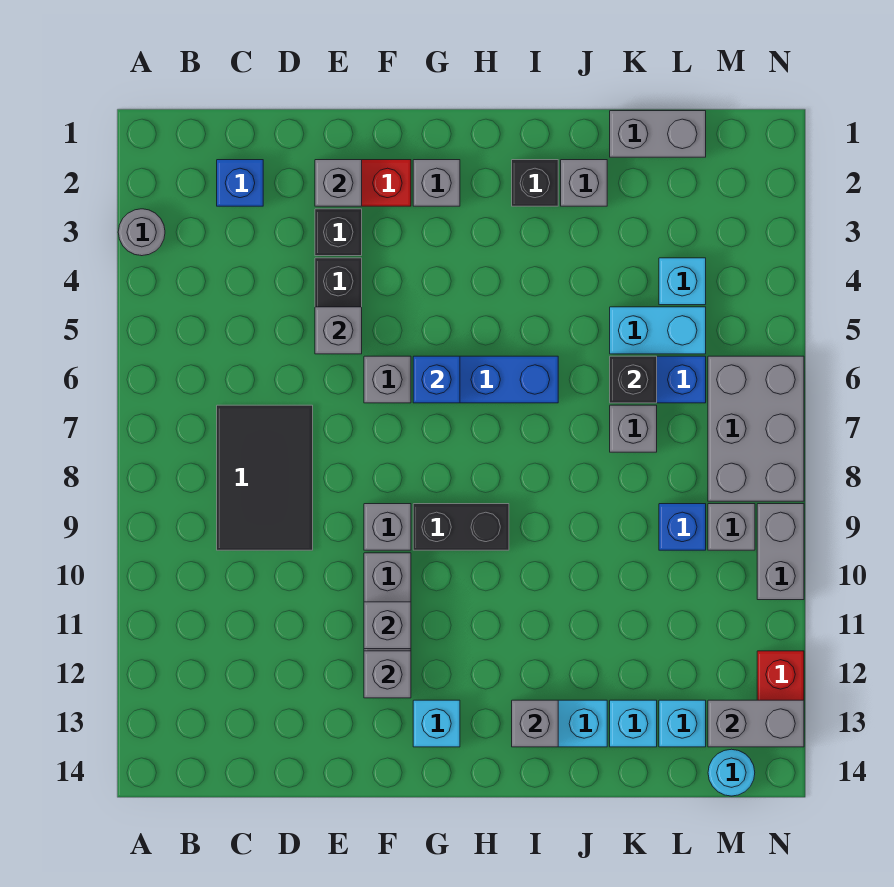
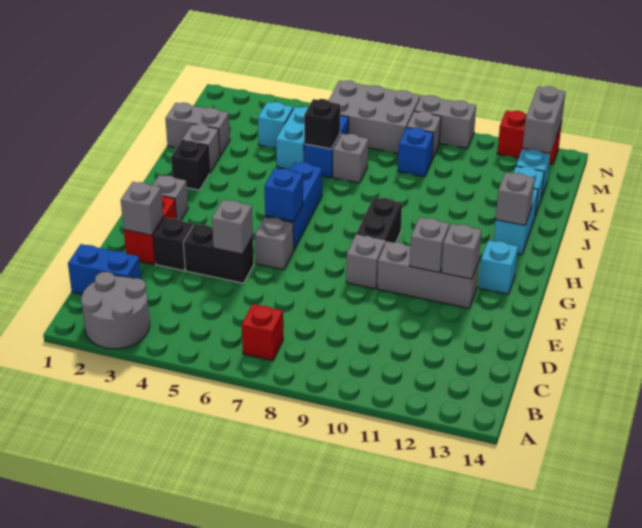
grey 1x1 round brick [118,209,165,256] -> grey 2x2 round brick [81,272,150,349]
none -> red 1x1 brick [242,304,283,361]
blue 1x1 brick [217,160,263,206] -> blue 1x2 brick [68,244,141,294]
black 2x3 tile [217,405,313,550] -> none
grey 1x2 brick [610,111,706,157] -> grey 1x2 brick turned to [165,103,230,156]
cyan 1x1 round brick [708,749,755,796] -> none

